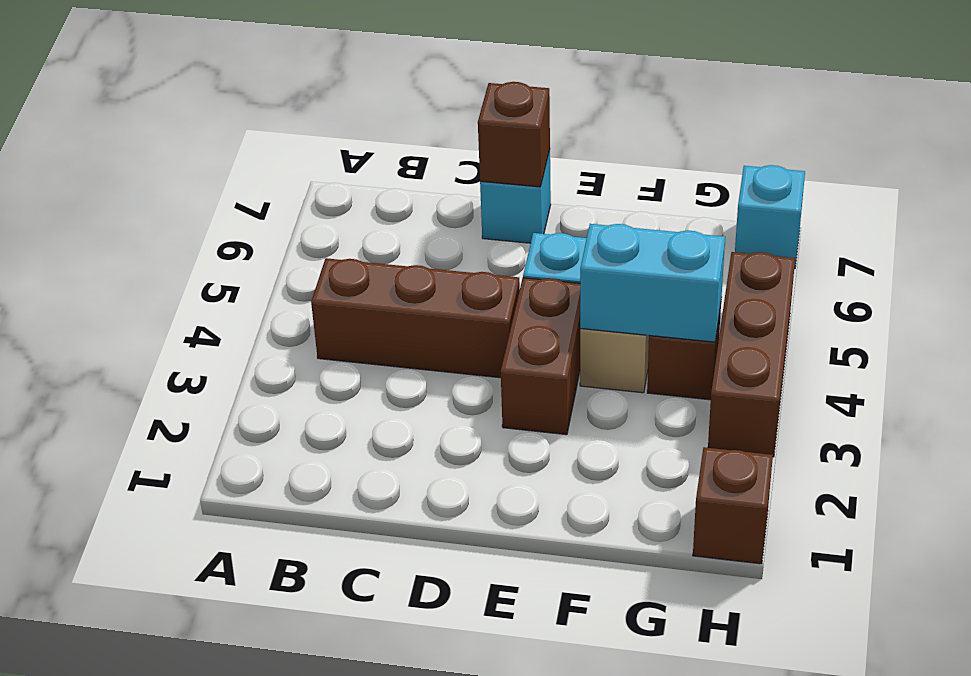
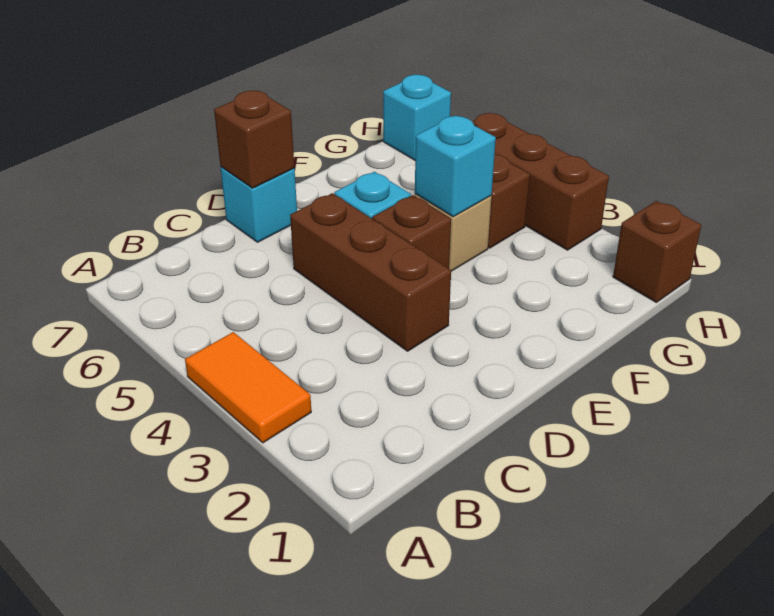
none -> orange 1x2 tile [185,332,311,443]
brown 1x3 brick [311,258,520,378] -> brown 1x3 brick turned to [290,193,451,351]
brown 1x2 brick [501,278,580,435] -> brown 1x1 brick [372,195,451,269]
cyan 1x2 brick [580,224,725,342] -> cyan 1x1 brick [415,115,496,217]

